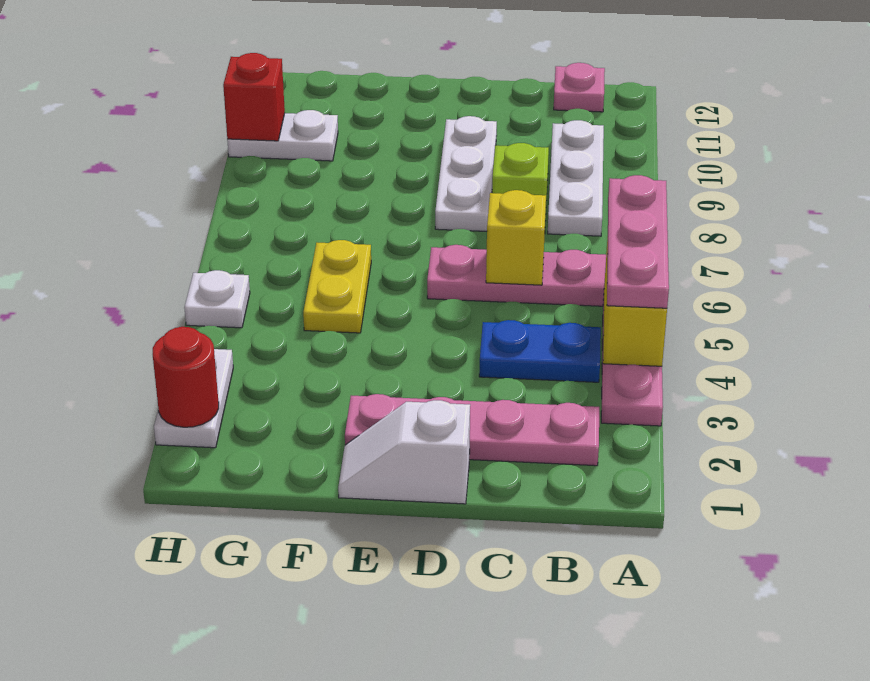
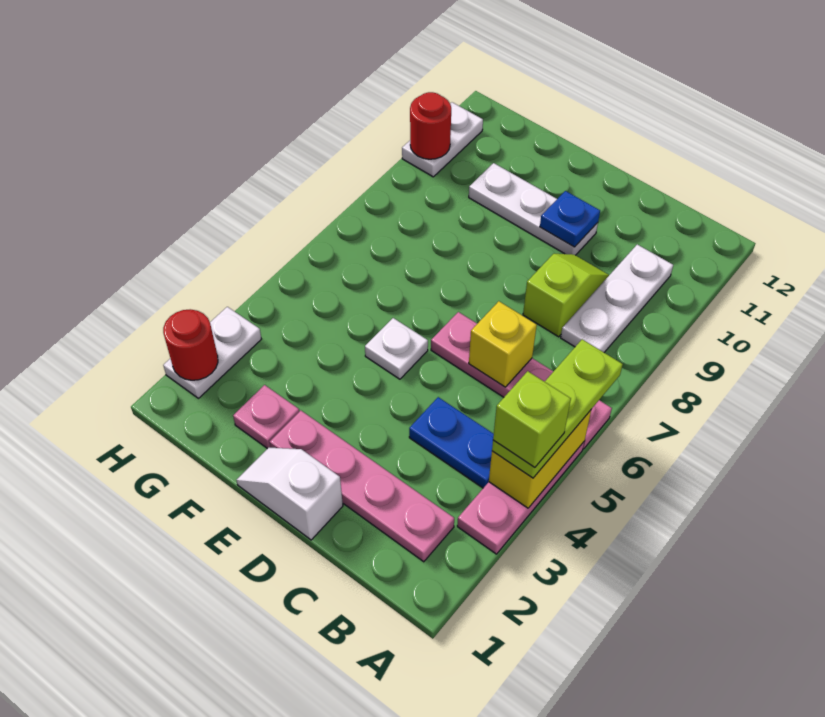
pink 1x3 plate [607,175,669,308] -> lime 1x3 plate [492,339,623,478]
none -> lime 1x1 brick [493,371,571,468]
pink 1x1 plate [554,63,605,112] -> pink 1x1 plate moved to [233,385,299,449]
white 1x3 plate [435,116,497,231] -> white 1x3 plate turned to [469,163,598,255]
none -> blue 1x1 plate [540,191,600,247]
yellow 1x2 plate [303,240,371,333] -> none
white 1x2 plate [227,110,338,161] -> white 1x2 plate turned to [402,102,483,177]
white 1x1 plate [184,270,250,328] -> white 1x1 plate moved to [365,318,428,379]
red 1x1 brick [223,53,285,141] -> red 1x1 round brick [410,92,451,159]

